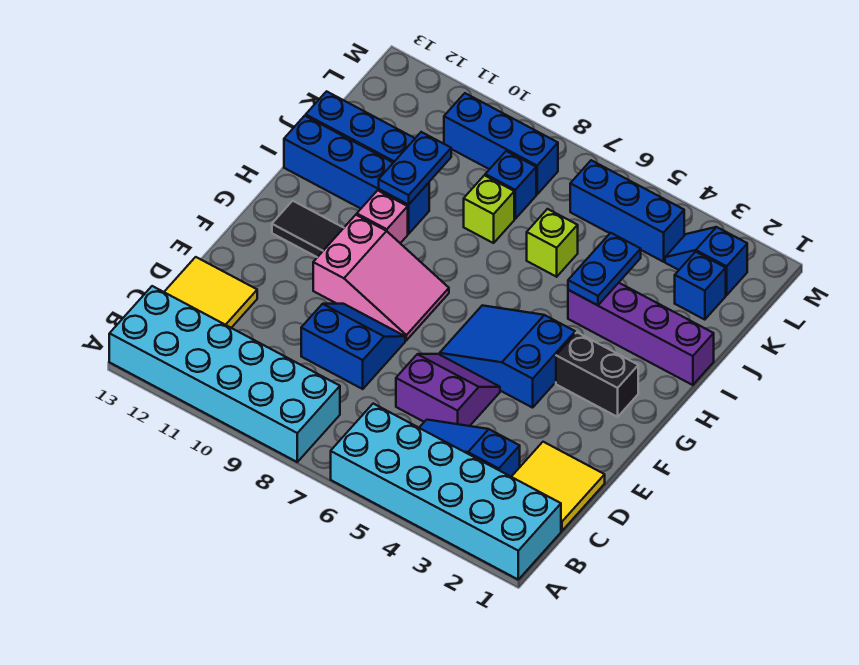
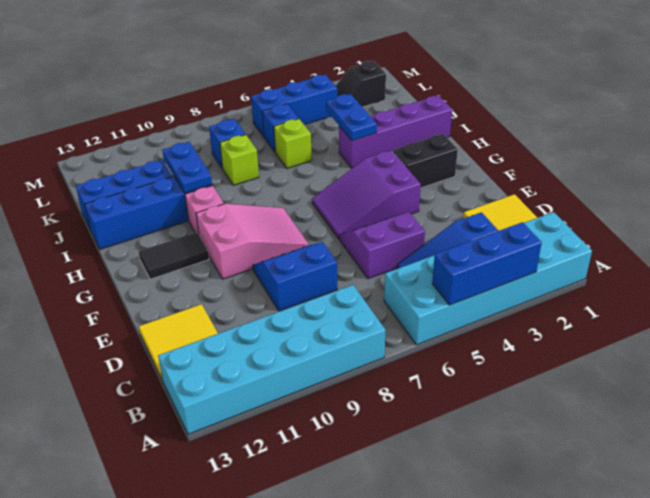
blue 2x3 slope [440,305,575,408] -> purple 2x3 slope [312,150,421,239]
blue 1x1 brick [675,252,726,320] -> blue 1x1 brick moved to [262,104,299,152]
blue 1x2 slope [665,227,747,295] -> black 1x2 slope [336,61,386,107]
blue 1x3 brick [444,93,558,194] -> blue 1x3 brick moved to [432,222,542,305]

